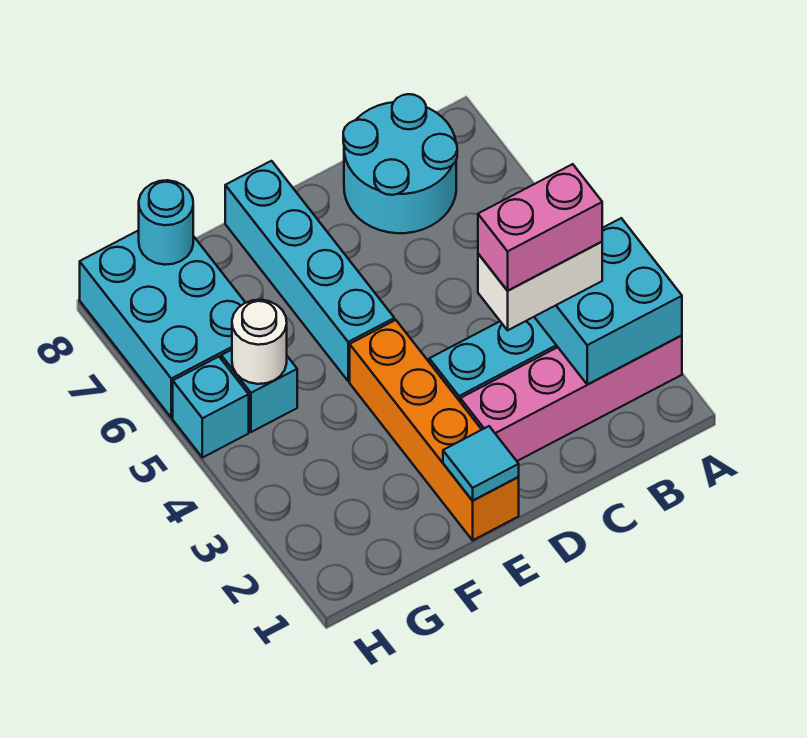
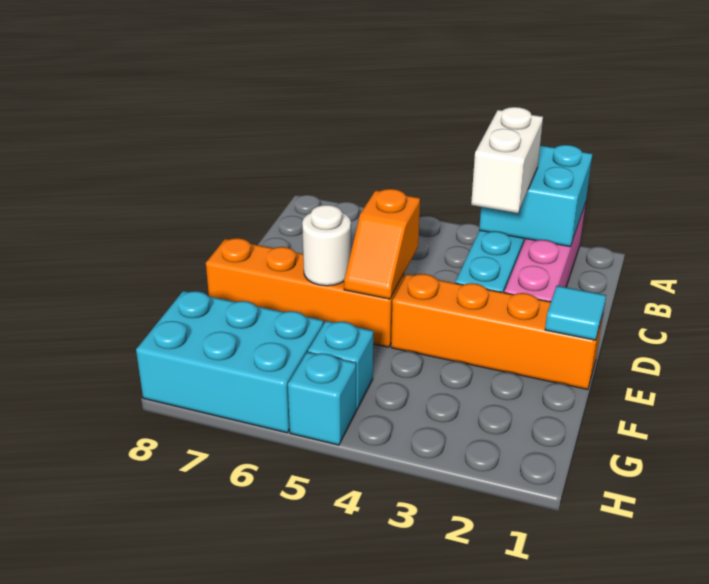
pink 1x2 brick [478,164,602,291] -> none
cyan 2x2 round brick [343,94,457,233] -> none
none -> orange 1x2 slope [344,189,420,299]
cyan 1x4 brick [225,161,394,381] -> orange 1x4 brick [206,238,404,347]
white 1x1 round brick [232,300,287,384] -> white 1x1 round brick moved to [302,205,351,286]
cyan 1x1 round brick [139,180,193,265] -> none

